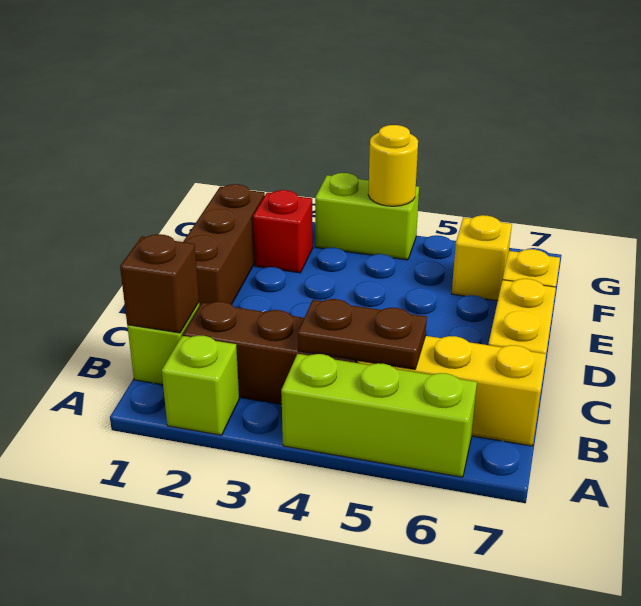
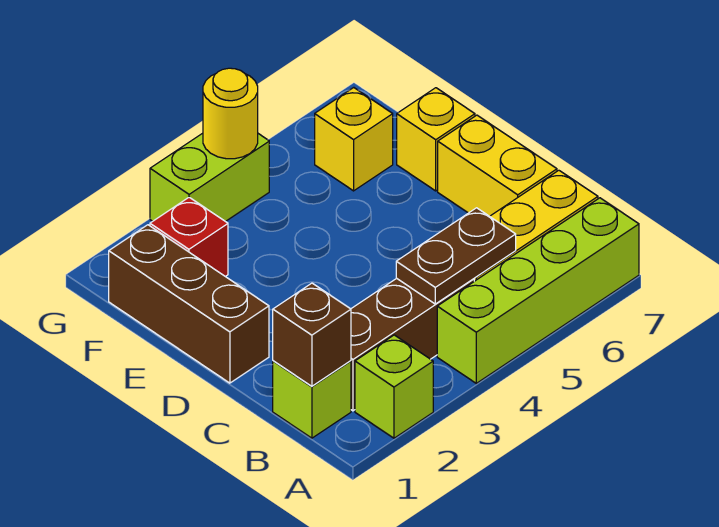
lime 1x3 brick [281,354,477,477] -> lime 1x4 brick [437,198,639,383]

